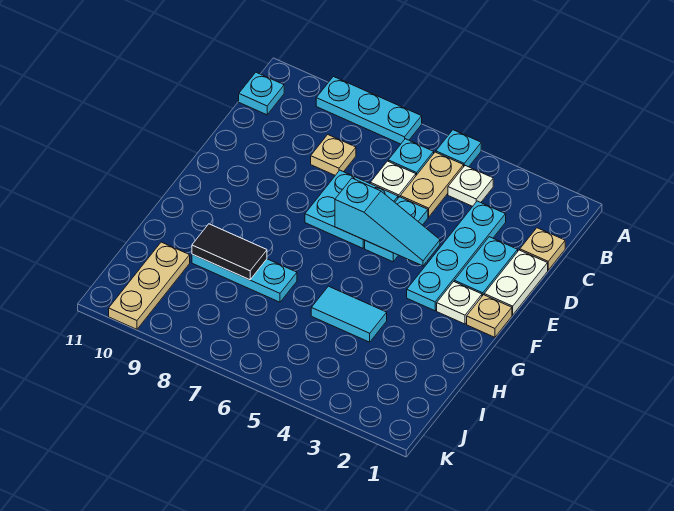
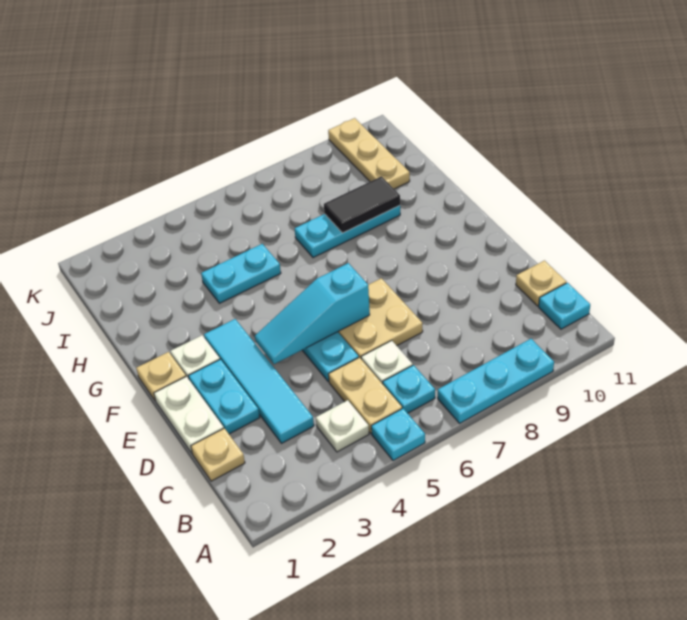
cyan 1x4 plate [407,201,506,311] -> cyan 1x4 tile [204,319,314,443]
tan 1x1 plate [311,135,356,175] -> tan 1x1 plate moved to [516,261,566,306]
cyan 2x2 plate [305,170,398,248] -> tan 2x2 plate [338,278,423,358]
cyan 1x2 tile [311,286,387,342] -> cyan 1x2 plate [201,244,281,303]

